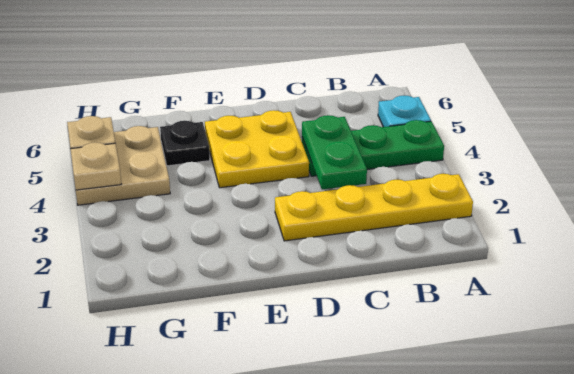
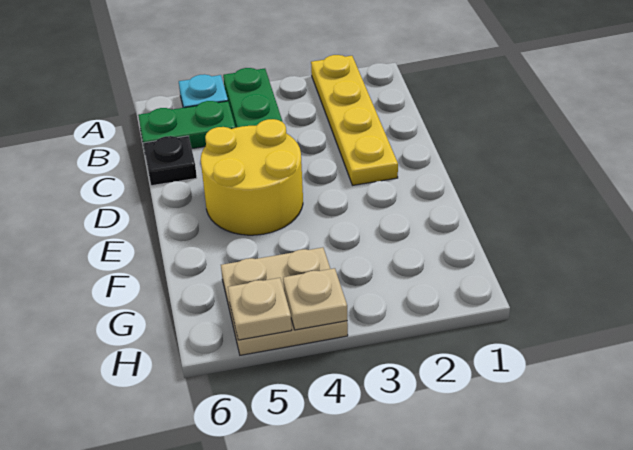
green 1x2 plate [302,115,367,189] -> green 1x2 plate moved to [138,101,236,149]
yellow 2x2 plate [205,110,309,188] -> yellow 2x2 round brick [201,119,303,235]
black 1x1 plate [160,121,210,166] -> black 1x1 plate moved to [143,136,197,186]

